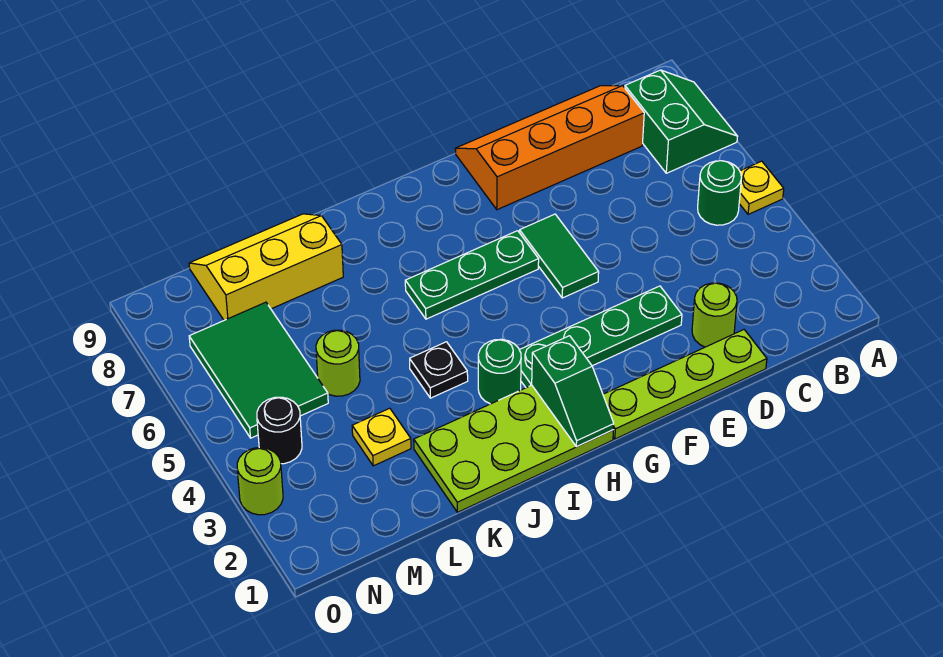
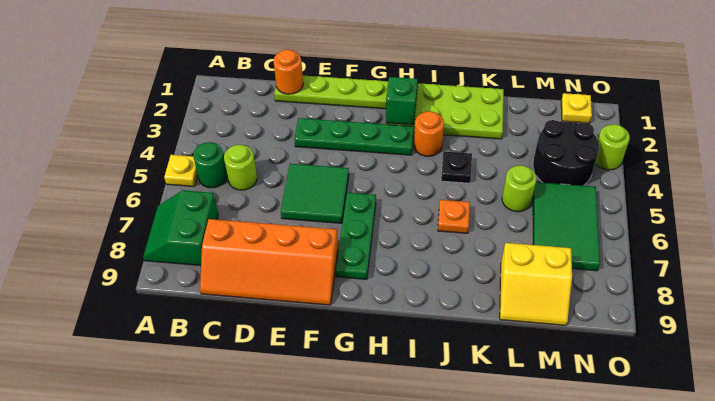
none -> orange 1x1 round brick [274,50,303,94]
lime 1x1 round brick [692,283,737,347] -> lime 1x1 round brick moved to [224,145,257,190]
green 1x2 tile [520,214,599,298] -> green 2x2 tile [281,164,349,223]
green 1x3 plate [405,231,539,319] -> green 1x3 plate turned to [336,193,376,279]
green 1x1 round brick [478,339,521,404] -> orange 1x1 round brick [414,111,444,156]
none -> orange 1x1 plate [438,200,470,233]
yellow 2x3 slope [189,214,343,320] -> yellow 2x2 slope [500,243,572,325]
yellow 1x1 plate [352,408,411,466] -> yellow 1x1 plate moved to [561,93,592,123]
black 1x1 round brick [257,397,302,464] -> black 2x2 round brick [533,120,599,186]

